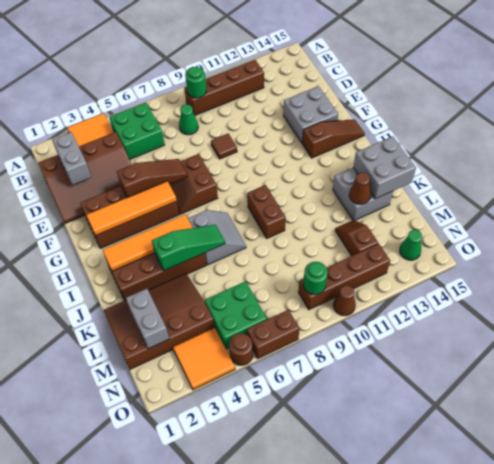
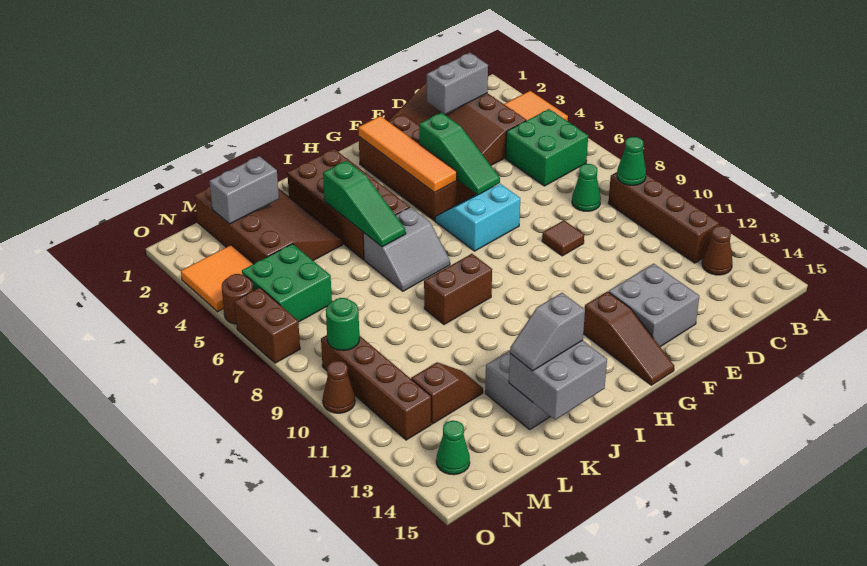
green 1x1 round brick [185,67,206,98] -> green 1x1 cone [617,137,646,185]
brown 1x3 slope [117,159,188,198] -> green 1x3 slope [419,113,500,195]
brown 2x2 slope [169,154,218,214] -> cyan 2x2 slope [435,184,520,251]
orange 1x4 tile [103,215,193,271] -> none
none -> grey 1x2 slope [510,293,585,371]
brown 1x1 cone [349,173,371,204] -> brown 1x1 cone moved to [702,226,733,275]

